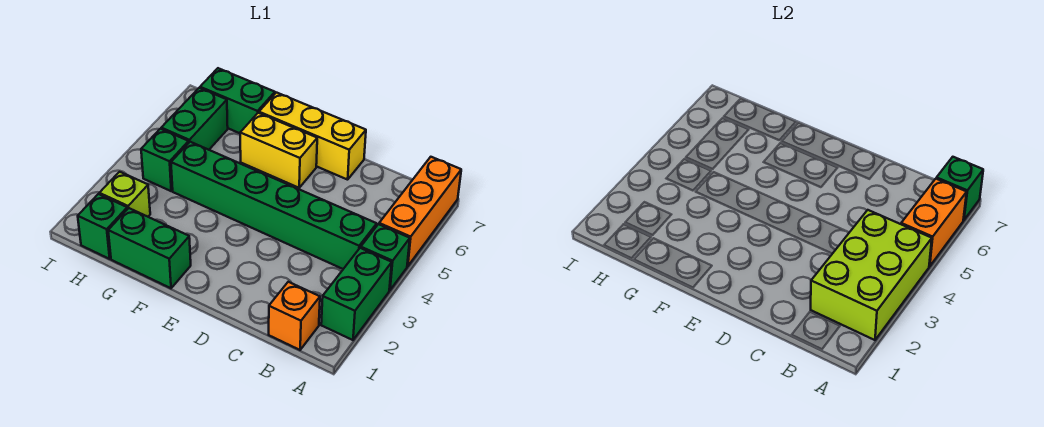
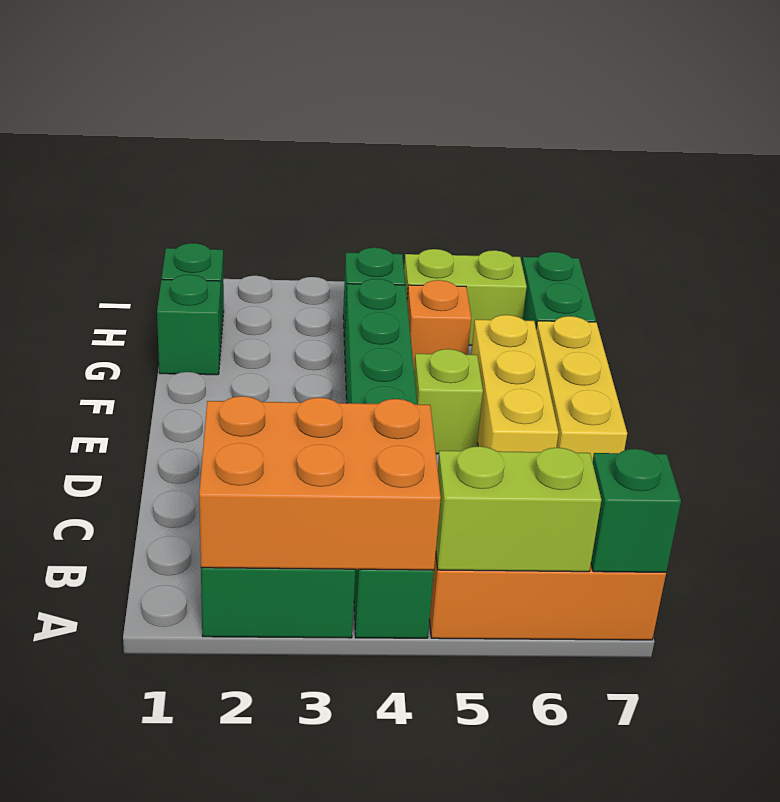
lime 2x3 brick [811,210,932,340] -> orange 2x3 brick [199,396,441,570]
orange 1x2 brick [901,179,967,266] -> lime 1x2 brick [436,446,601,572]
orange 1x1 brick [269,282,320,350] -> orange 1x1 brick moved to [407,280,471,366]
yellow 1x2 brick [240,113,317,188] -> yellow 1x3 brick [471,315,559,452]
green 1x2 brick [108,208,191,288] -> green 1x1 brick [157,275,221,375]
lime 1x1 brick [99,172,150,217] -> lime 1x1 brick moved to [414,349,483,454]
green 1x2 brick [161,88,228,150] -> lime 1x2 brick [404,249,527,345]

